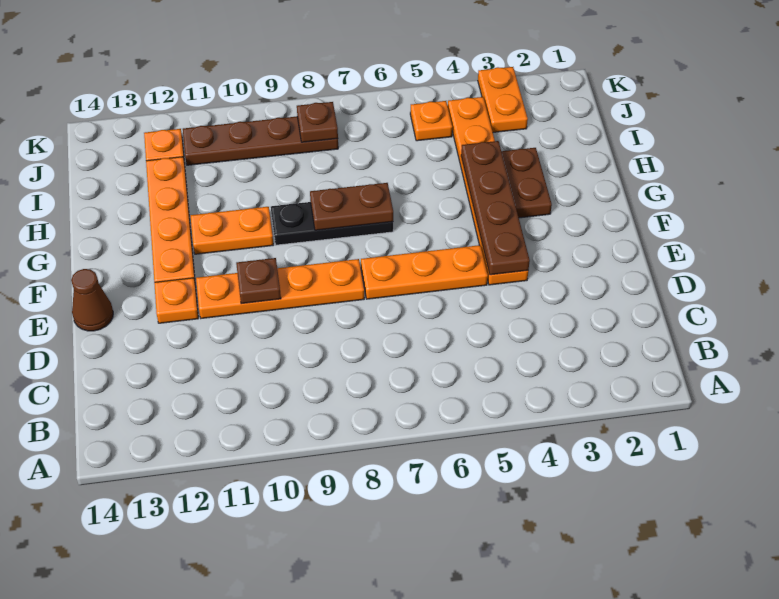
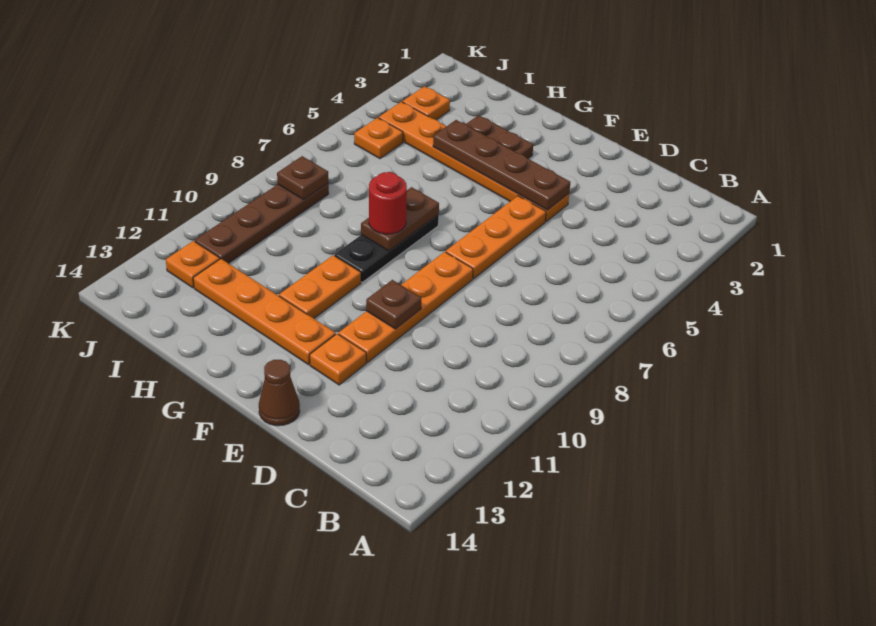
none -> red 1x1 round brick [369,172,407,234]
orange 1x2 plate [478,67,528,132] -> orange 1x1 plate [402,86,450,120]

